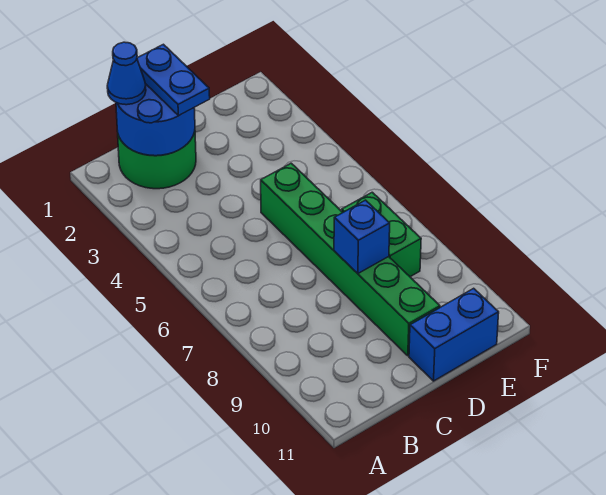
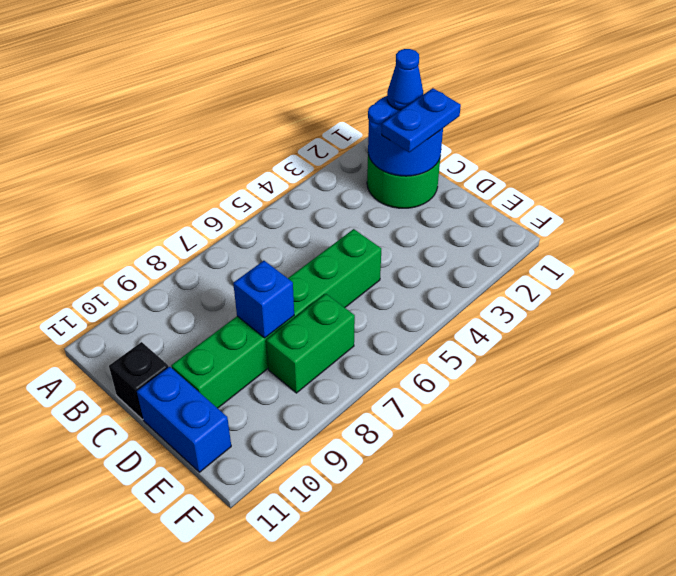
none -> black 1x1 brick [109,342,169,420]

